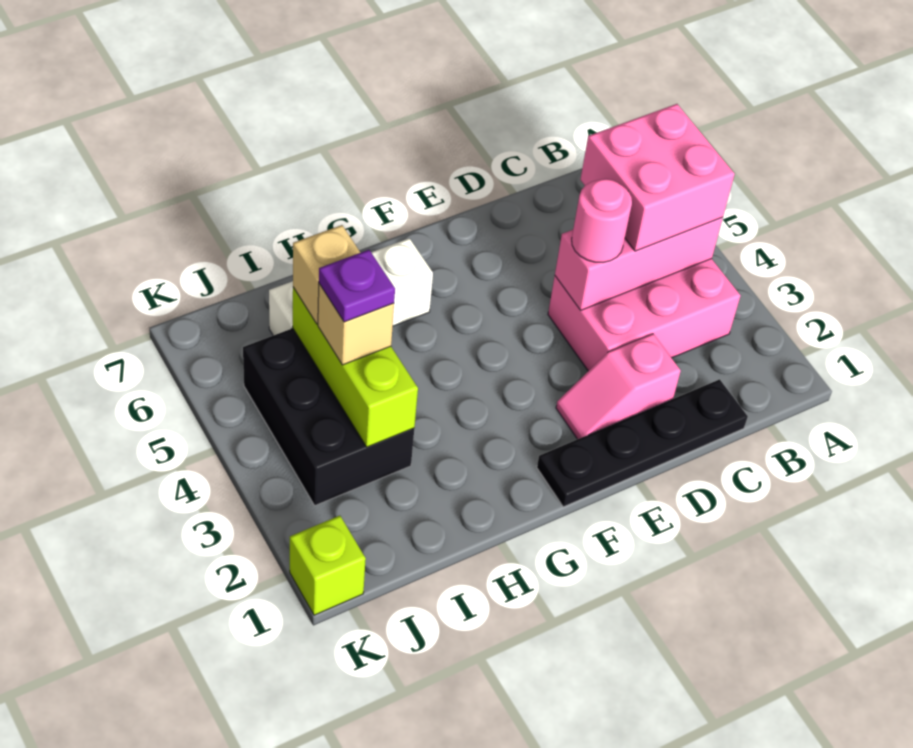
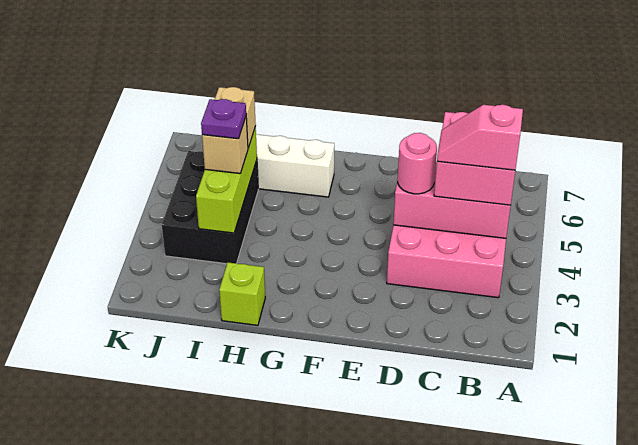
black 1x4 plate [537,379,748,507] -> none
pink 1x2 slope [556,334,681,439] -> pink 1x2 slope moved to [437,105,523,170]
lime 1x1 brick [290,516,366,615] -> lime 1x1 brick moved to [219,262,265,325]

